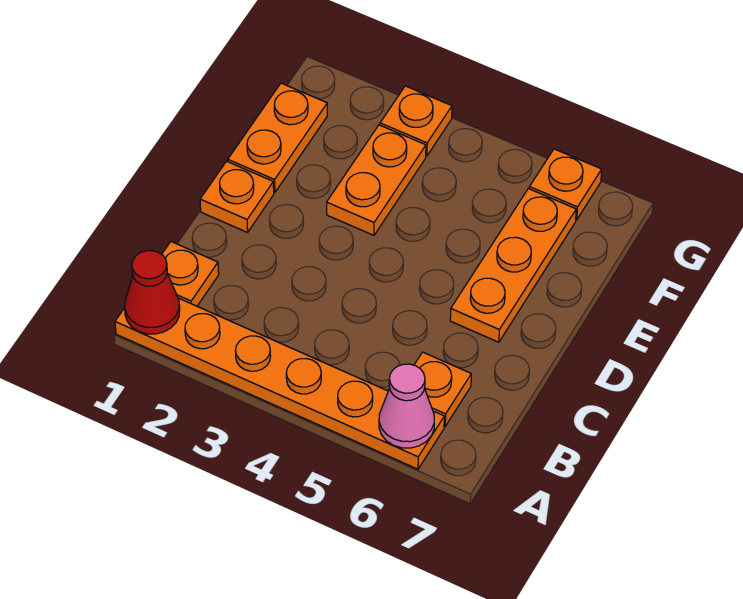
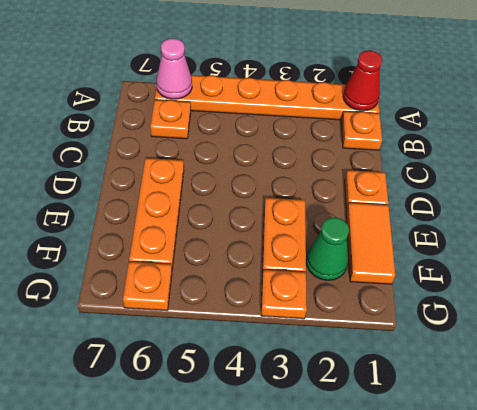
orange 1x2 plate [228,83,327,192] -> orange 1x2 tile [346,203,395,284]
none -> green 1x1 cone [306,217,349,280]

